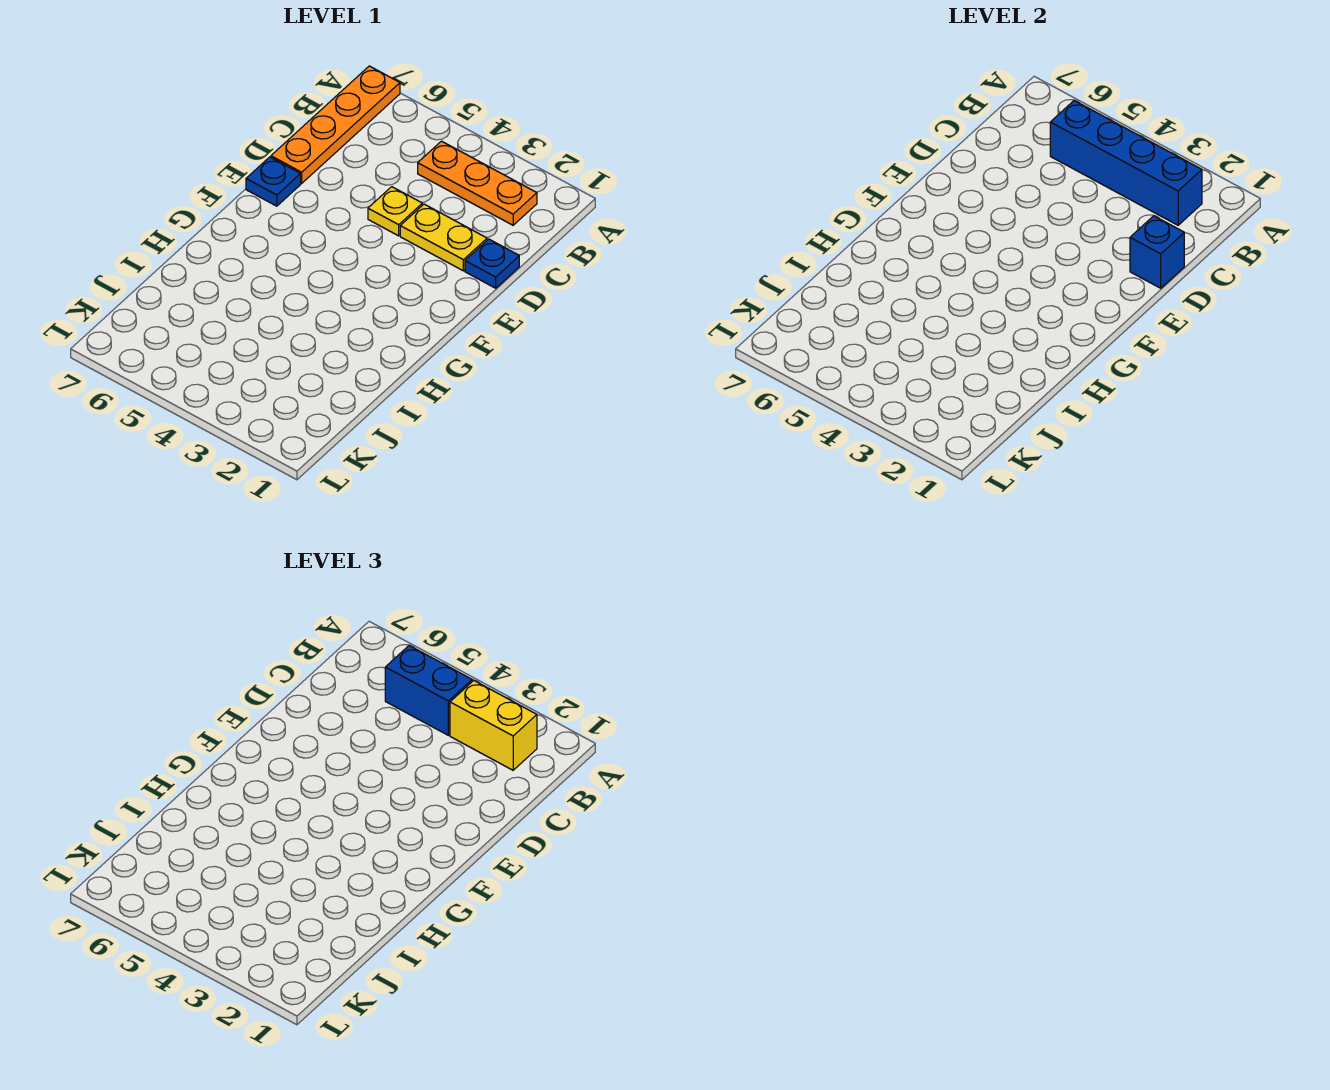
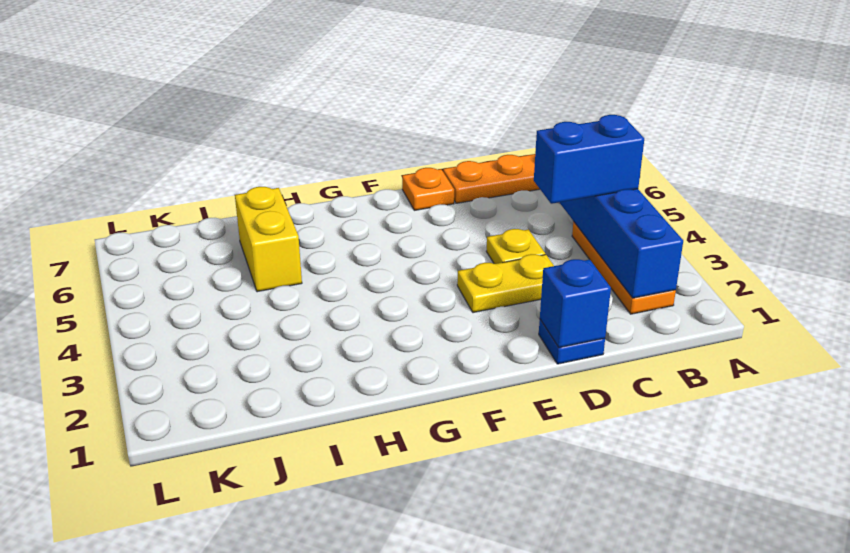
yellow 1x2 brick [450,681,537,770] -> yellow 1x2 brick moved to [235,187,302,292]
blue 1x2 brick [385,645,472,735] -> blue 1x2 brick turned to [534,115,644,204]
yellow 1x2 plate [400,204,487,271] -> yellow 1x2 plate turned to [457,254,554,313]
blue 1x1 plate [246,157,301,206] -> orange 1x1 plate [402,168,454,210]

